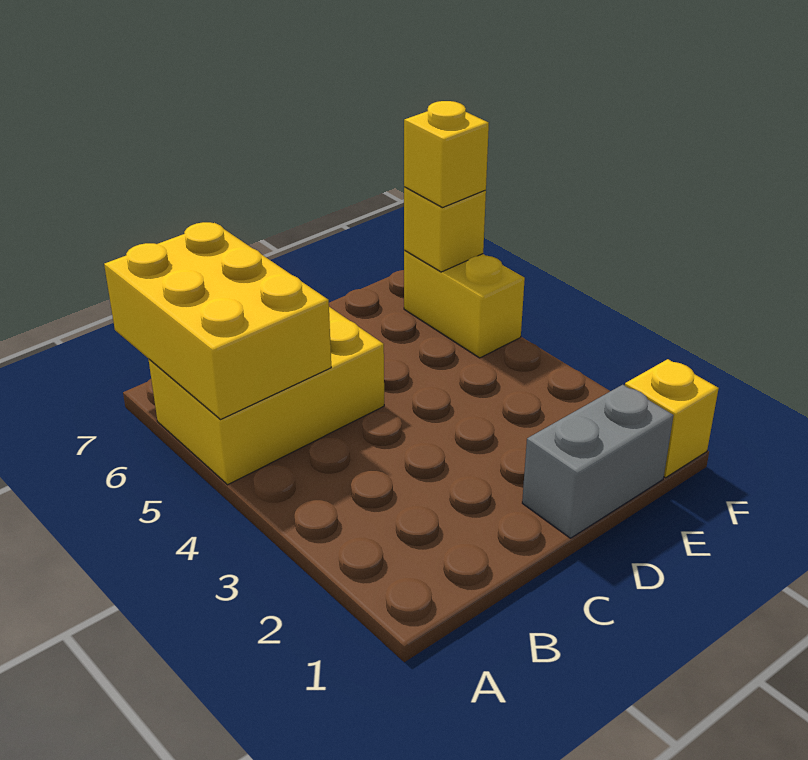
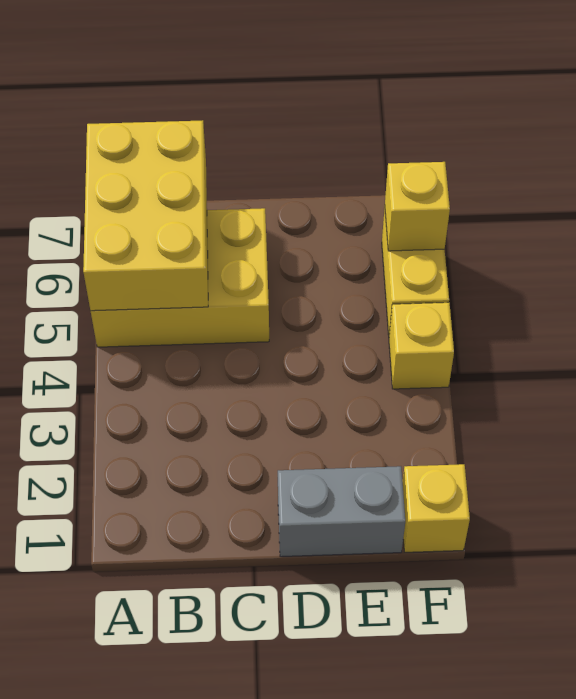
yellow 1x1 brick [404,101,489,208] -> yellow 1x1 brick moved to [389,302,454,389]

